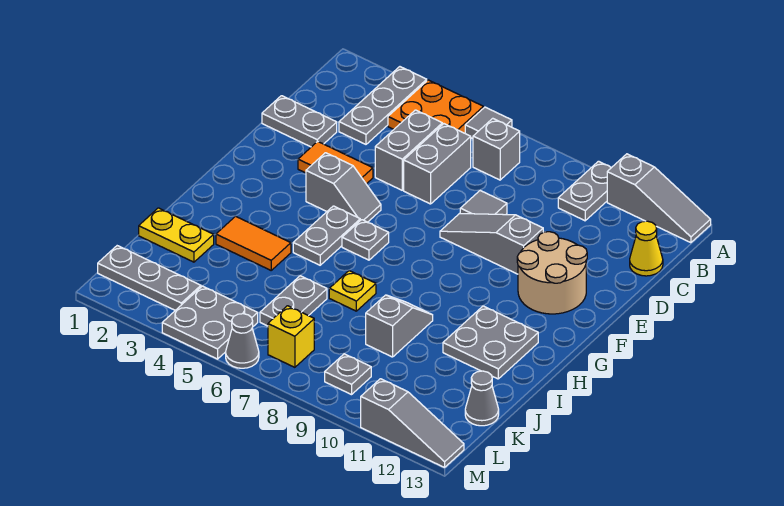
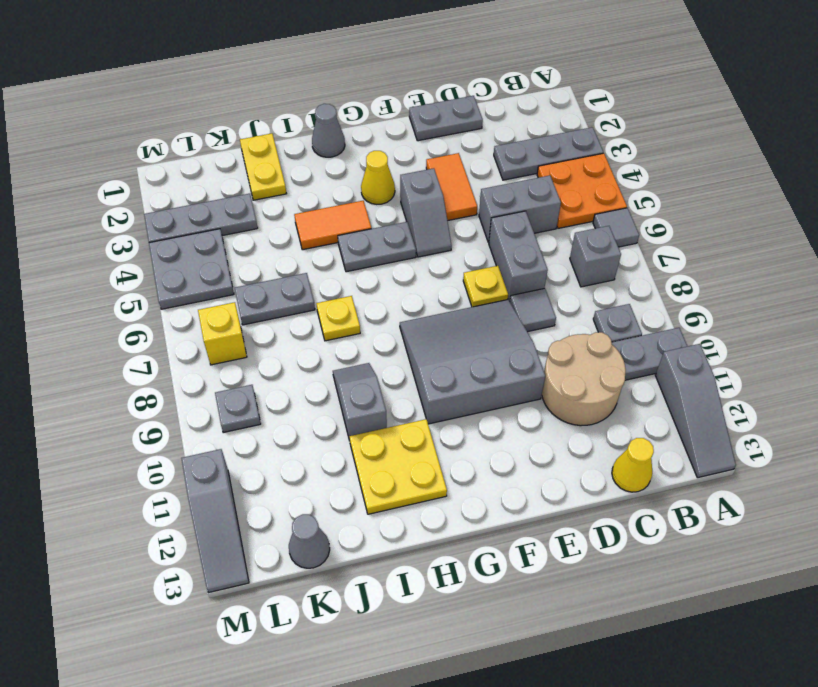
grey 1x2 brick [404,124,471,204] -> grey 1x2 brick turned to [489,211,548,301]
grey 1x2 plate [262,96,337,147] -> grey 1x2 plate turned to [409,96,483,141]
none -> yellow 1x1 plate [463,266,508,307]
grey 1x3 slope [440,213,543,274] -> grey 3x3 slope [400,300,545,424]
tan 2x2 round brick [517,232,587,314] -> tan 2x2 round brick moved to [542,332,626,426]
none -> yellow 1x1 cone [361,151,395,204]
grey 1x1 plate [342,220,389,260] -> grey 1x1 plate moved to [593,304,642,342]
grey 2x2 plate [443,306,538,379] -> yellow 2x2 plate [349,419,447,514]
orange 1x2 tile [216,216,291,270] -> orange 1x2 tile turned to [294,201,371,250]
grey 1x2 slope [366,295,433,357] -> grey 1x2 slope turned to [333,363,387,440]
grey 1x3 plate [98,246,201,310] -> grey 1x3 plate turned to [144,194,258,243]
grey 1x1 cone [226,314,259,368] -> grey 1x1 cone moved to [312,104,345,157]

